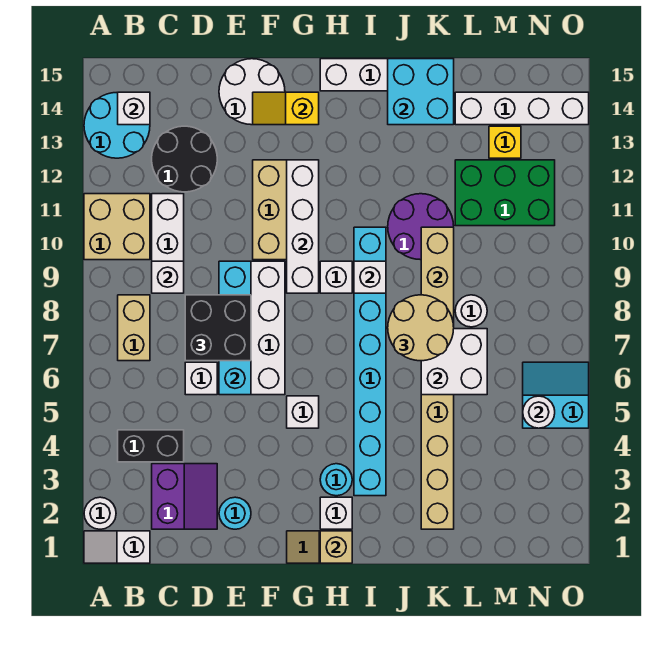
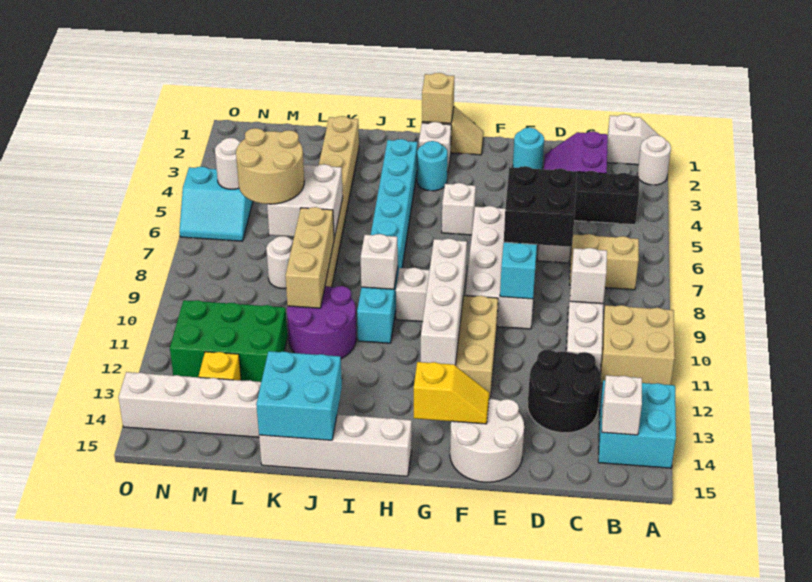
cyan 2x2 round brick [84,93,150,158] -> cyan 2x2 brick [598,380,676,468]
tan 1x2 brick [118,295,150,361] -> tan 1x2 brick turned to [570,234,639,290]
tan 2x2 round brick [388,295,454,361] -> tan 2x2 round brick moved to [236,128,304,204]

